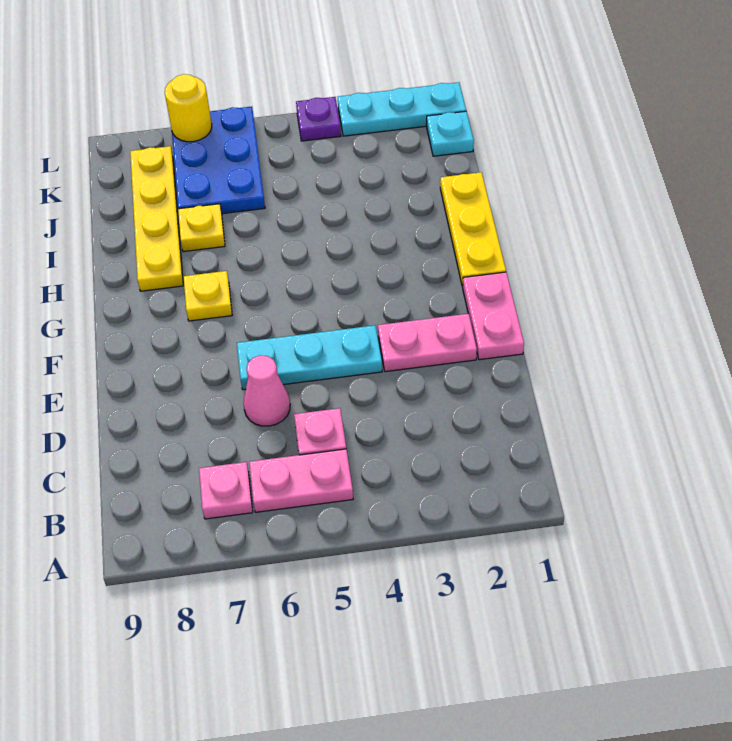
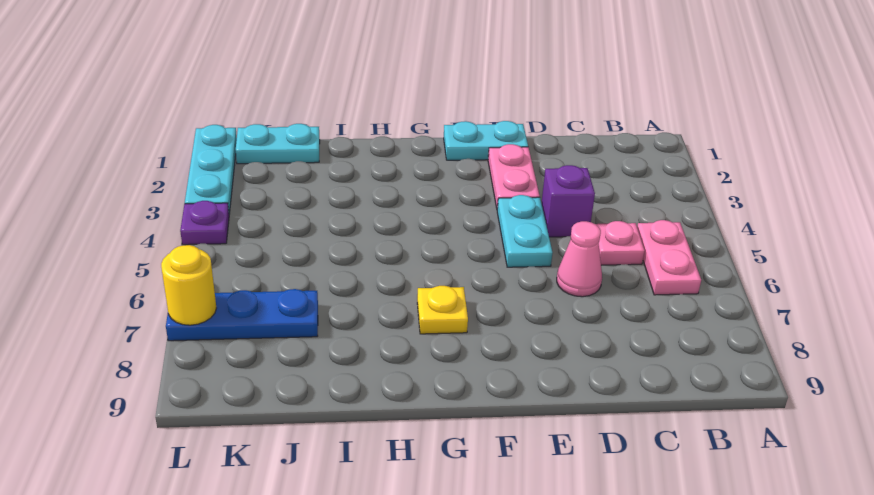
pink 1x1 plate [199,462,253,519] -> none
none -> purple 1x1 brick [541,165,595,237]
pink 1x2 plate [463,272,524,360] -> cyan 1x2 plate [444,121,528,160]
cyan 1x3 plate [237,325,382,390] -> cyan 1x2 plate [497,195,553,267]
yellow 1x3 plate [440,172,506,287] -> none
yellow 1x4 plate [130,146,183,291] -> none
yellow 1x1 plate [178,204,225,252] -> none
blue 2x3 plate [172,107,265,214] -> blue 1x3 plate [166,289,318,341]
cyan 1x1 plate [427,111,474,156] -> cyan 1x2 plate [236,124,320,164]

